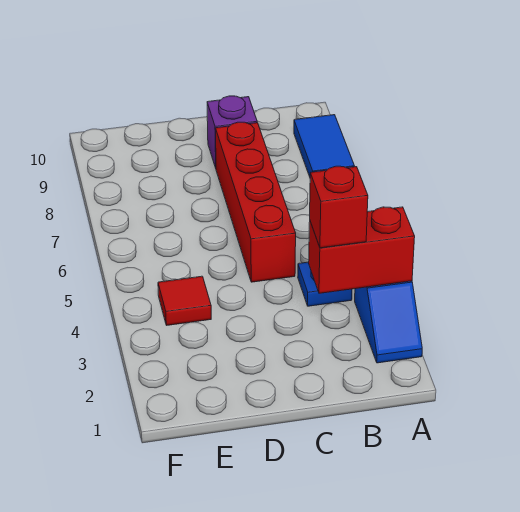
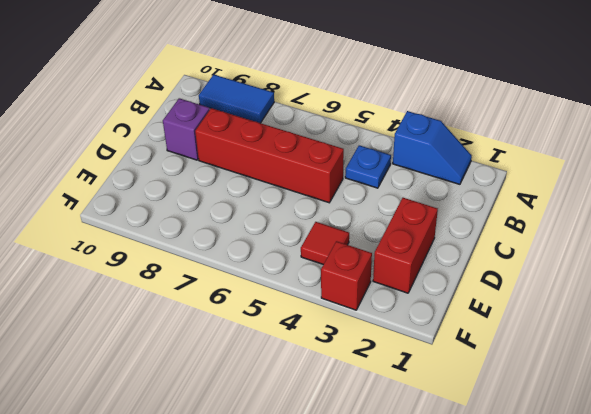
red 1x2 brick [309,207,415,293] -> red 1x2 brick moved to [373,198,438,293]
red 1x1 brick [310,166,368,248] -> red 1x1 brick moved to [321,241,372,310]

